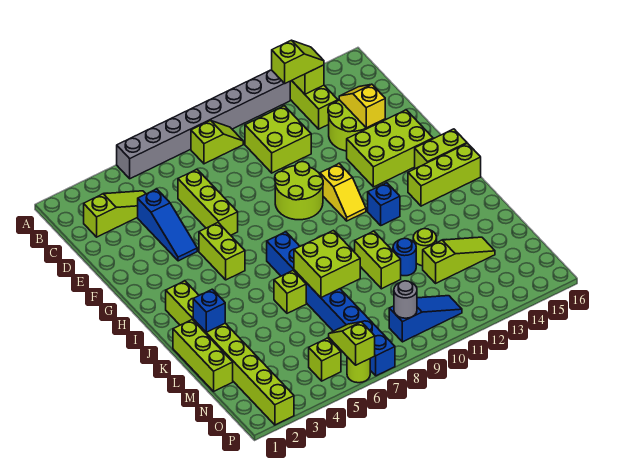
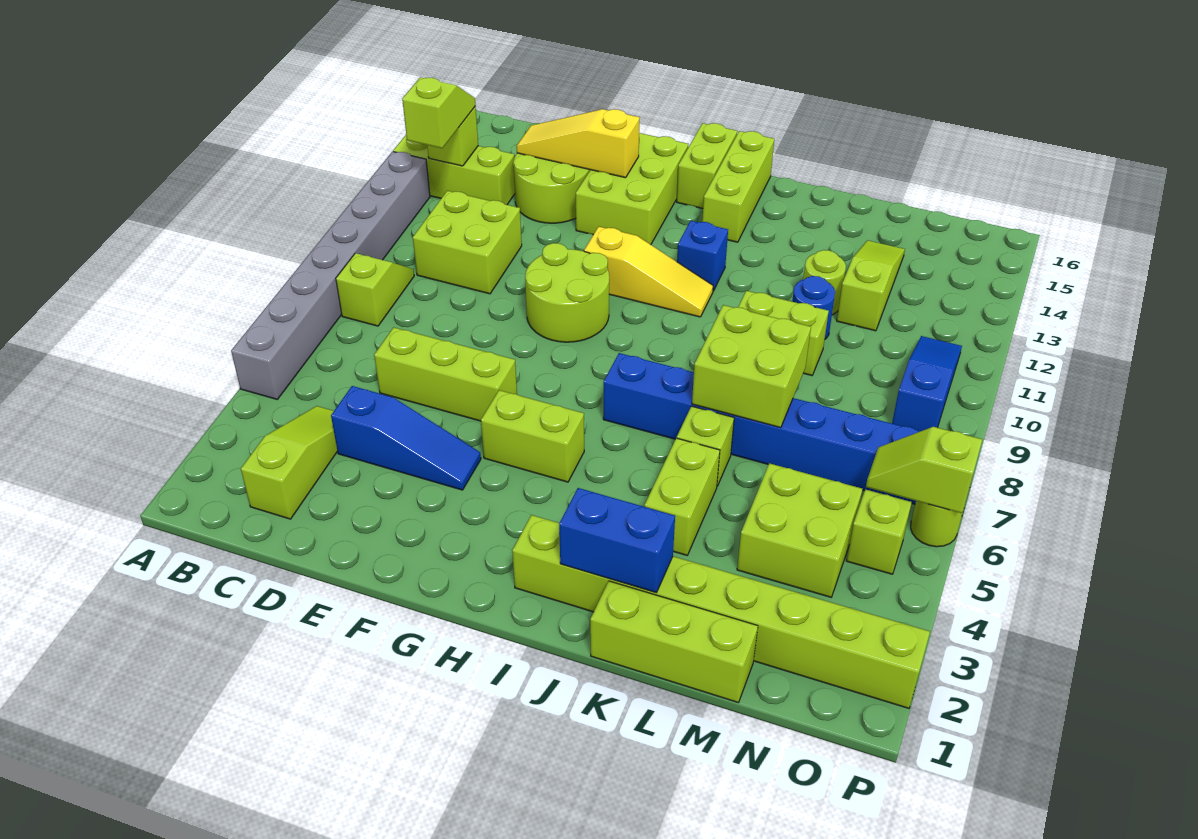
yellow 1x2 slope [339,84,385,128] -> yellow 1x3 slope [516,109,640,178]
yellow 1x2 slope [320,164,366,221] -> yellow 1x3 slope [584,227,713,317]
blue 1x1 brick [193,289,225,332] -> blue 1x2 brick [559,488,675,593]
none -> lime 1x2 brick [644,438,720,555]
none -> lime 2x2 brick [737,463,862,597]
grey 1x1 round brick [394,281,417,318] -> none

